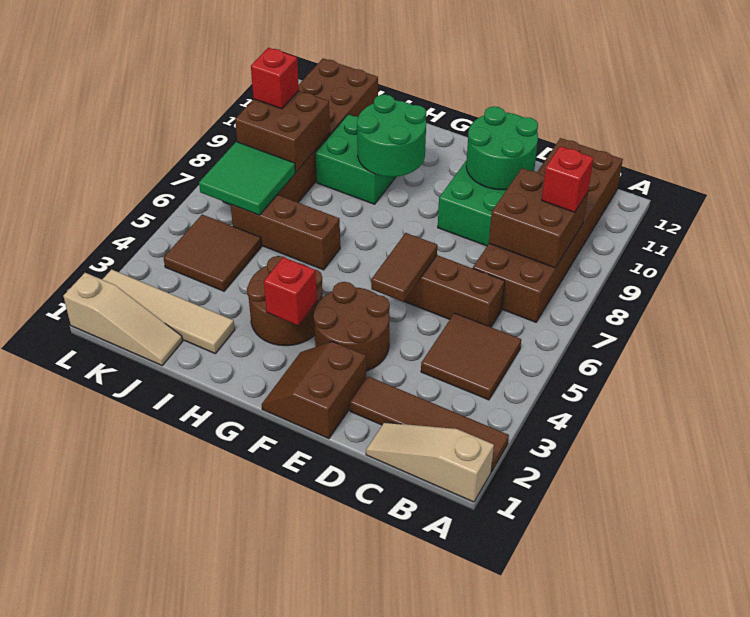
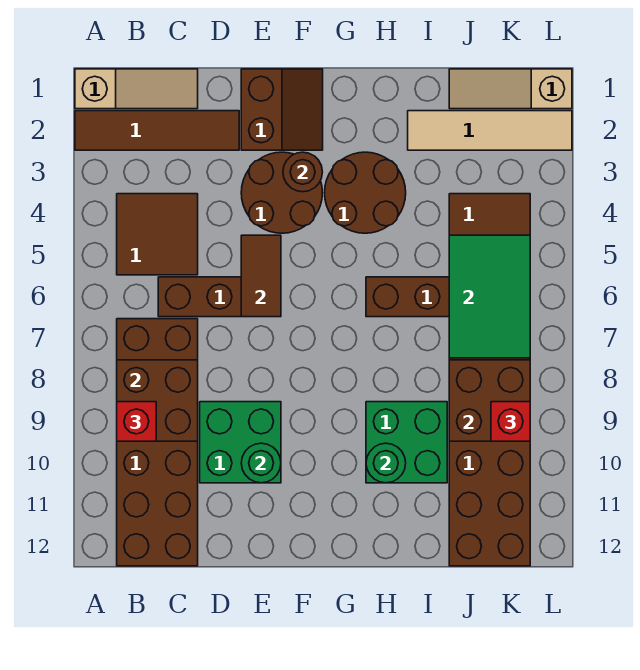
green 2x2 round brick [466,106,538,190] -> green 1x1 round brick [241,443,281,483]
none -> brown 1x1 round brick [283,152,322,192]
red 1x1 brick [264,257,317,325] -> none
green 2x2 round brick [357,94,426,177] -> green 1x1 round brick [366,443,406,483]
green 2x2 tile [199,142,295,215] -> green 2x3 tile [449,235,530,358]

